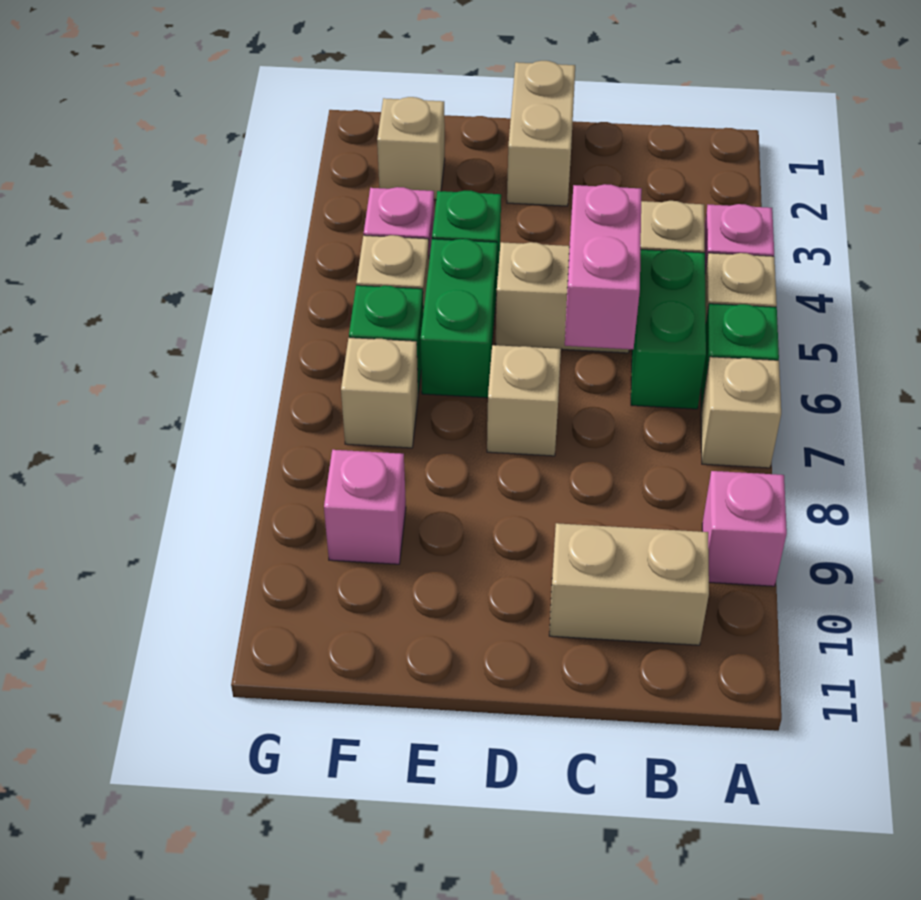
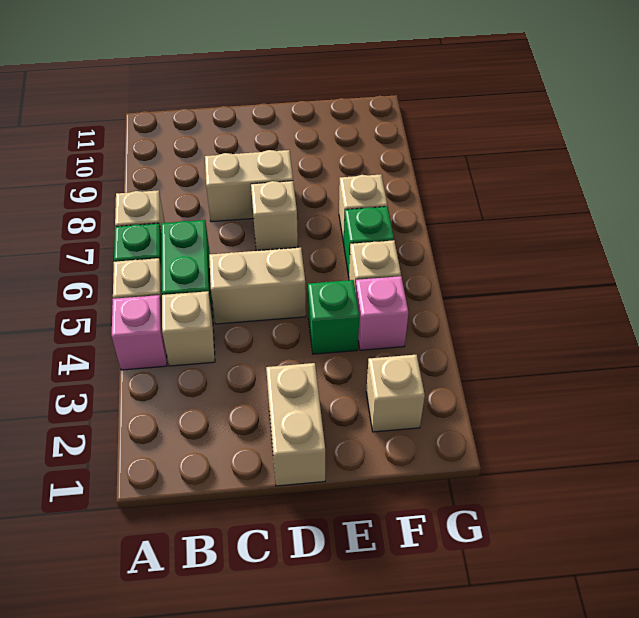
pink 1x1 brick [702,471,787,586] -> none
tan 1x2 brick [549,523,709,645] -> tan 1x2 brick moved to [205,150,293,222]
pink 1x2 brick [565,184,642,349] -> none
green 1x2 brick [421,239,497,398] -> none
pink 1x1 brick [324,450,406,564] -> none

